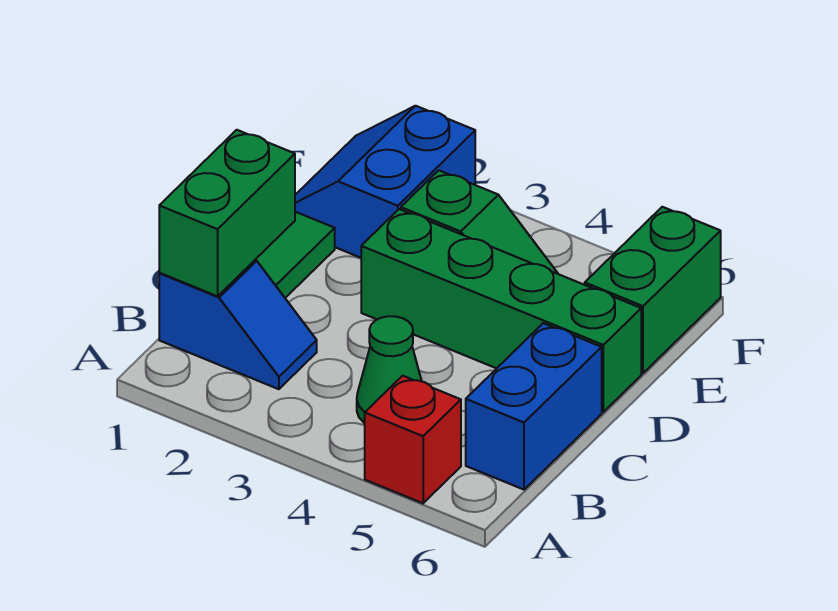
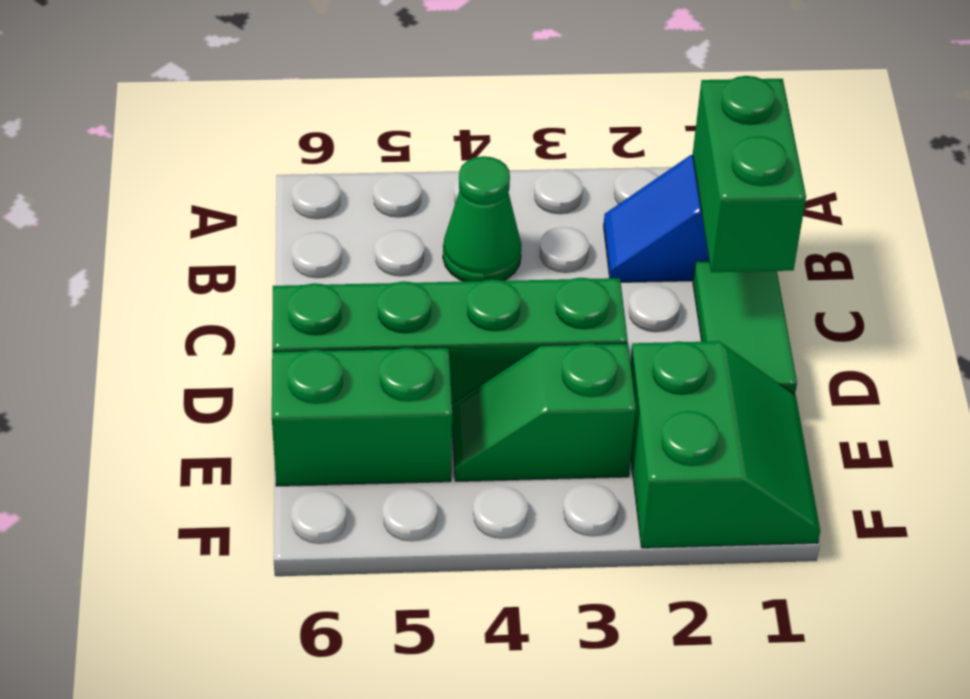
red 1x1 brick [365,376,461,503] -> none
blue 1x2 brick [466,323,602,490] -> none
blue 2x2 slope [295,106,475,258] -> green 2x2 slope [630,341,820,548]
green 1x2 brick [585,207,721,373] -> green 1x2 brick turned to [272,348,452,486]

